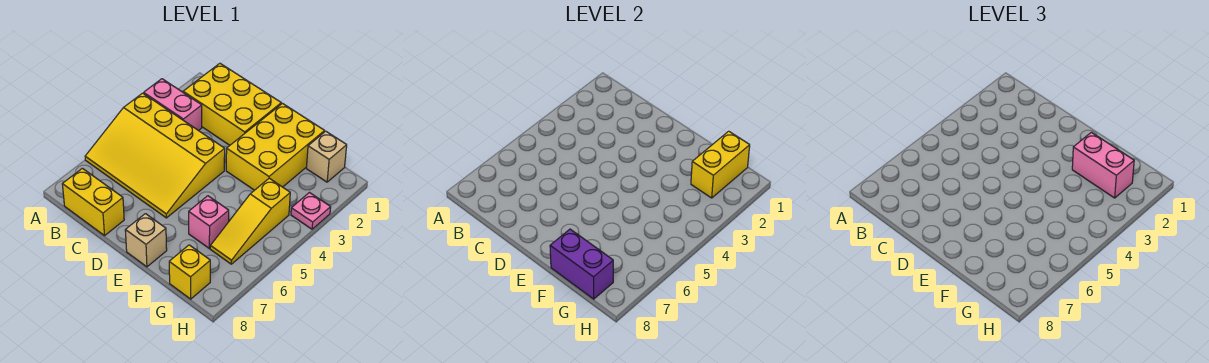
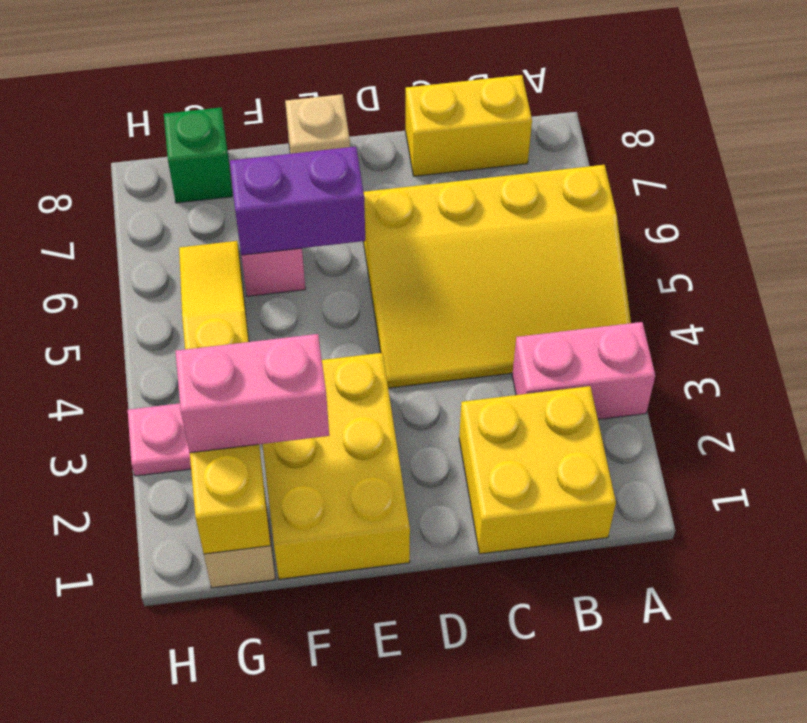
yellow 3x4 slope [85,93,225,218] -> yellow 3x4 slope turned to [363,165,631,388]
yellow 2x3 brick [183,63,281,145] -> yellow 2x2 brick [459,386,616,554]
purple 1x2 brick [550,229,613,299] -> purple 1x2 brick moved to [230,147,365,255]
yellow 1x1 brick [169,245,210,299] -> green 1x1 brick [164,108,233,203]

